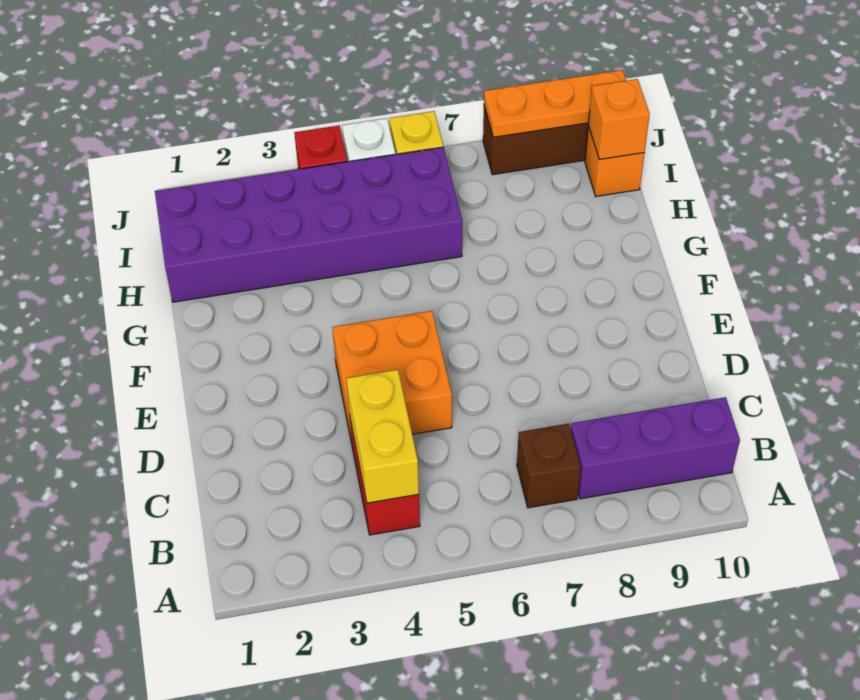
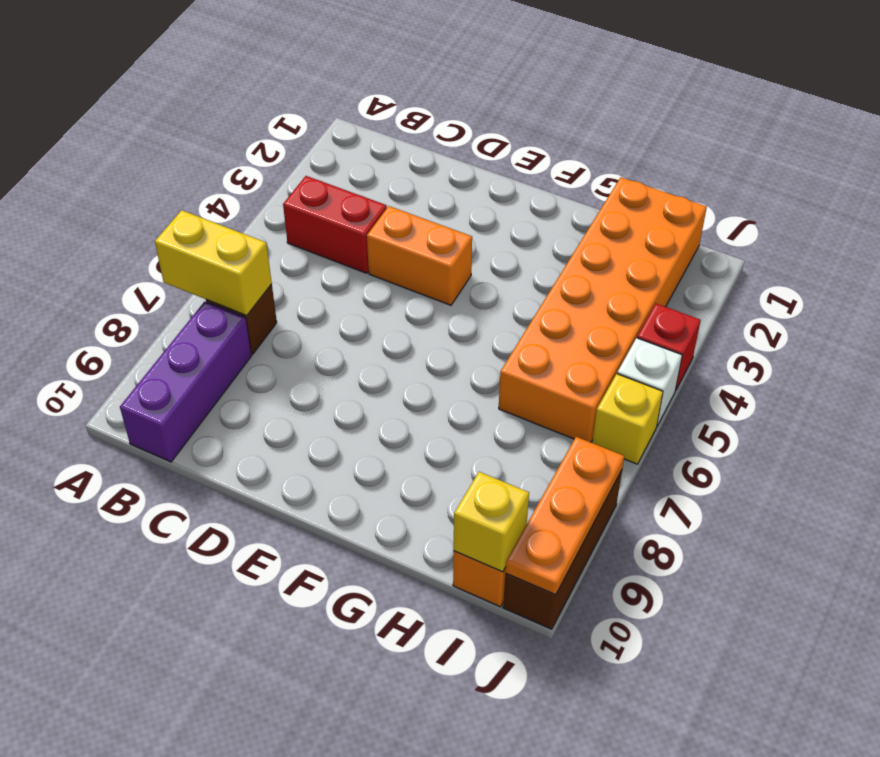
yellow 1x2 brick [346,370,419,503] -> yellow 1x2 brick moved to [155,210,272,316]
orange 2x2 brick [332,311,452,443] -> orange 1x2 brick [367,206,472,305]
purple 2x6 brick [155,147,462,302] -> orange 2x6 brick [499,177,707,442]
orange 1x1 brick [588,79,650,159] -> yellow 1x1 brick [454,472,529,572]

